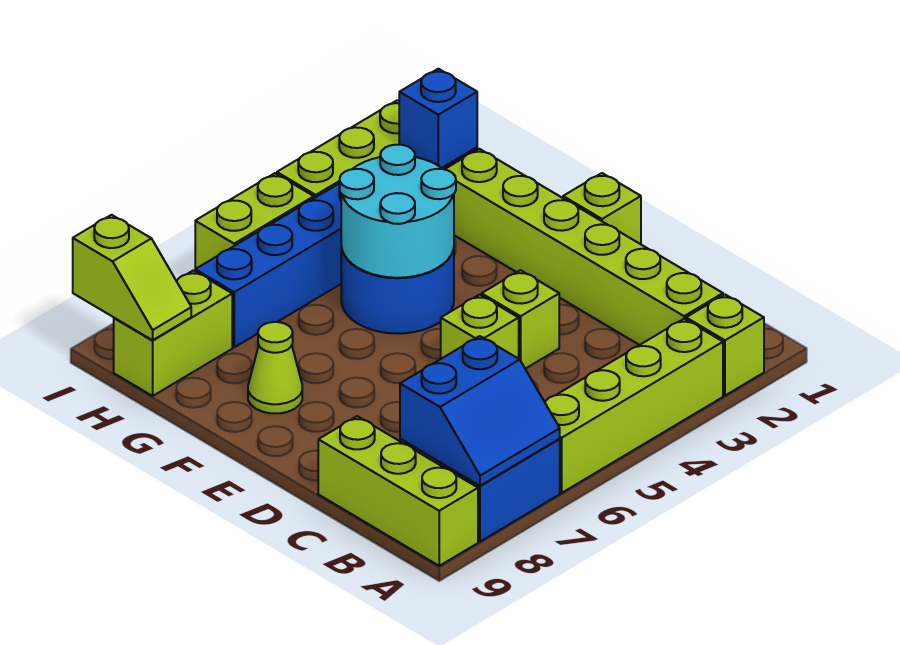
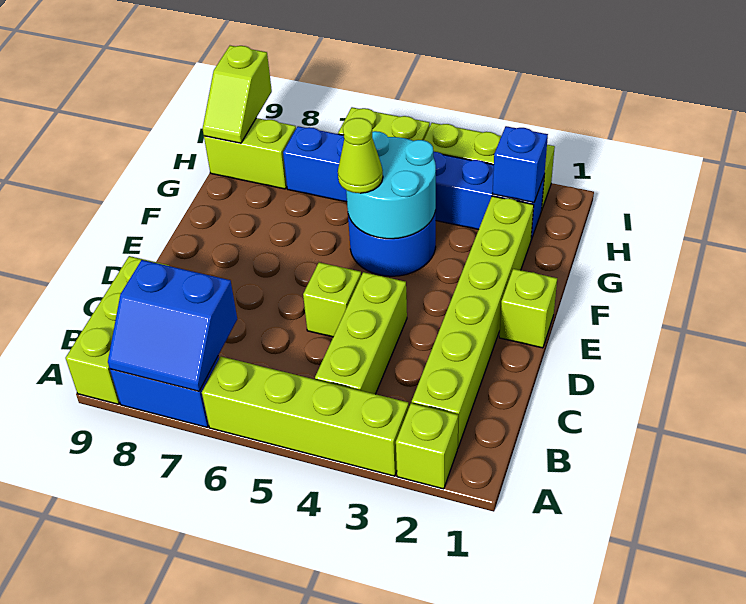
lime 1x1 brick [482,270,559,369] -> lime 1x3 brick [315,272,407,394]
lime 1x1 cone [248,322,302,413] -> lime 1x1 cone moved to [338,118,383,193]

